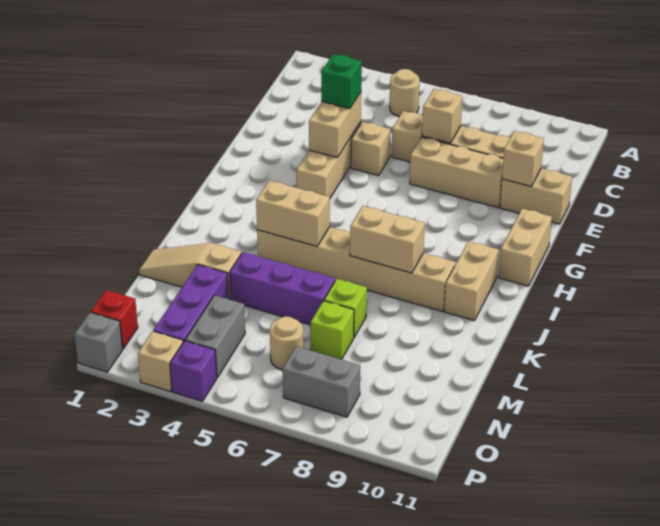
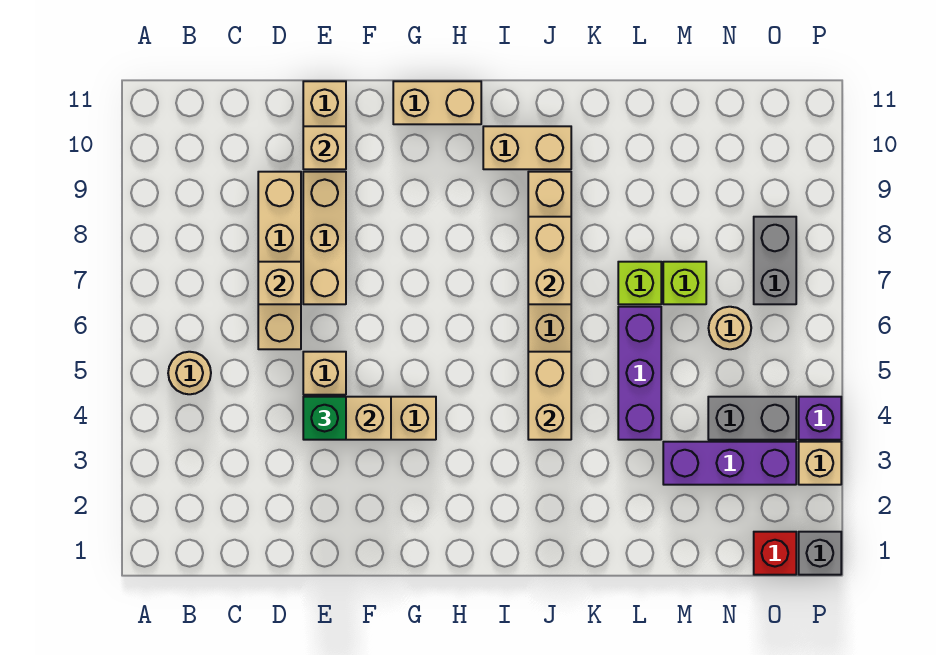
tan 1x3 slope [139,243,241,300] -> none

